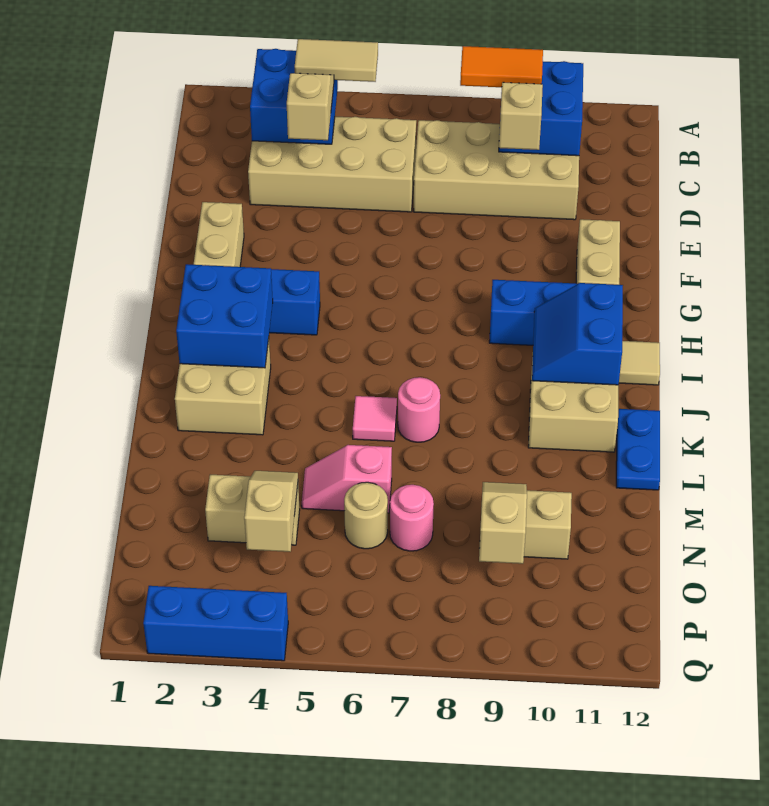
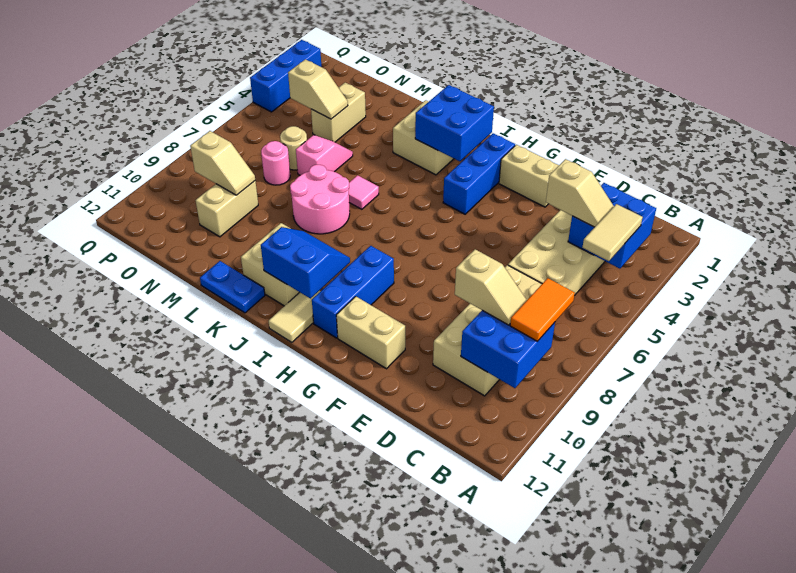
pink 1x1 round brick [398,377,440,442] -> pink 2x2 round brick [290,165,350,234]

